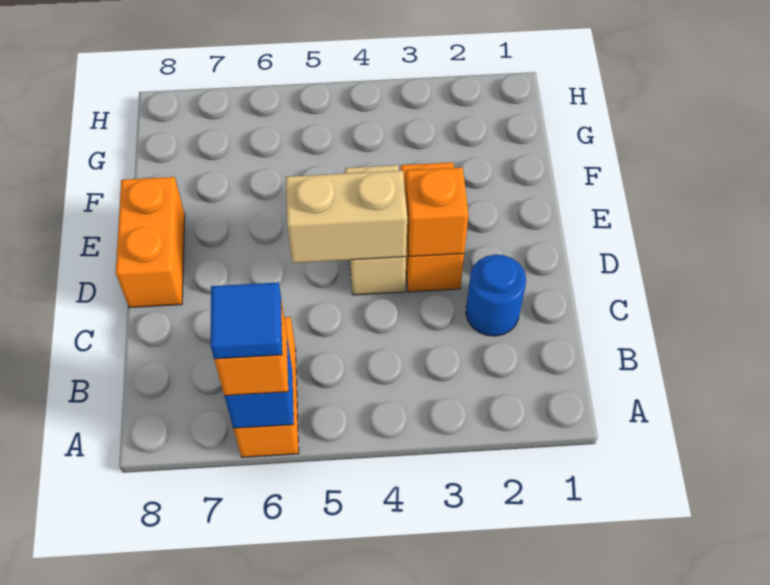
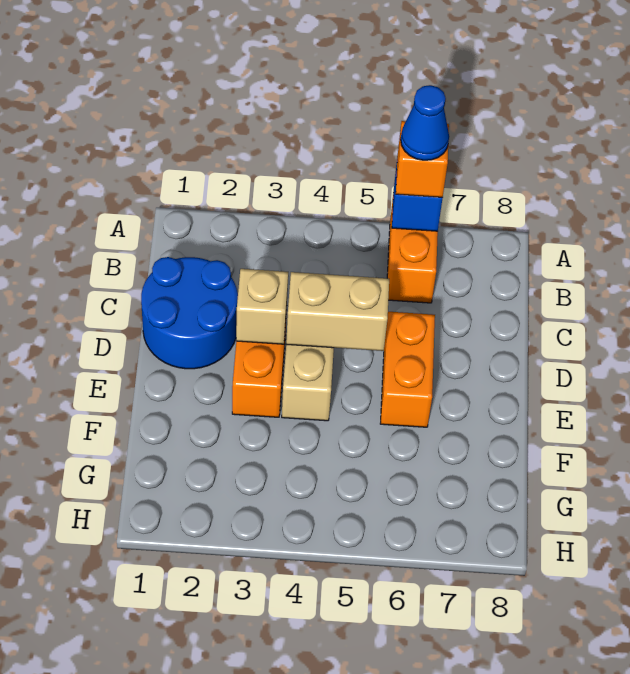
blue 1x1 tile [210,282,282,359] -> blue 1x1 cone [401,85,449,160]
blue 1x1 round brick [466,255,526,336] -> blue 2x2 round brick [141,257,238,369]
orange 1x1 brick [405,167,469,257] -> tan 1x1 brick [236,269,288,344]
orange 1x2 brick [116,177,185,308] -> orange 1x2 brick moved to [380,312,435,427]

